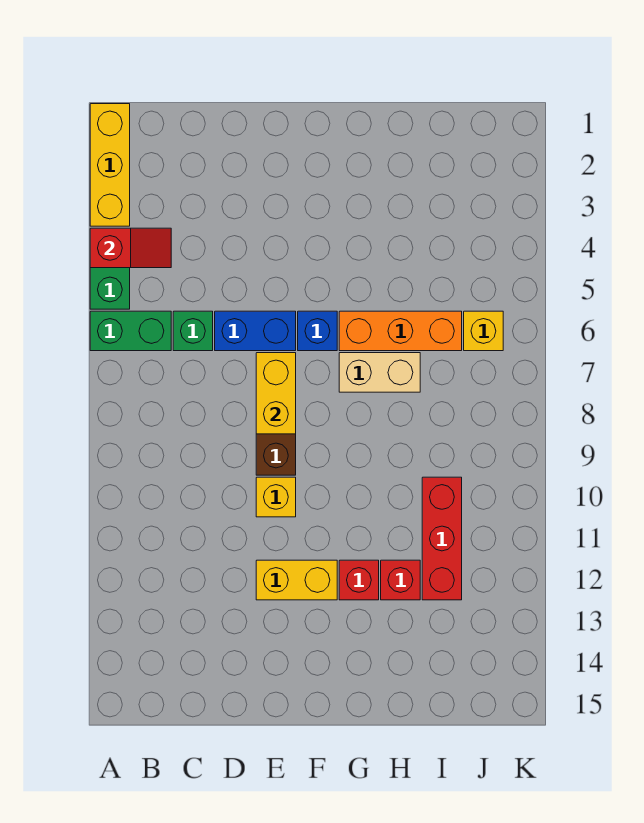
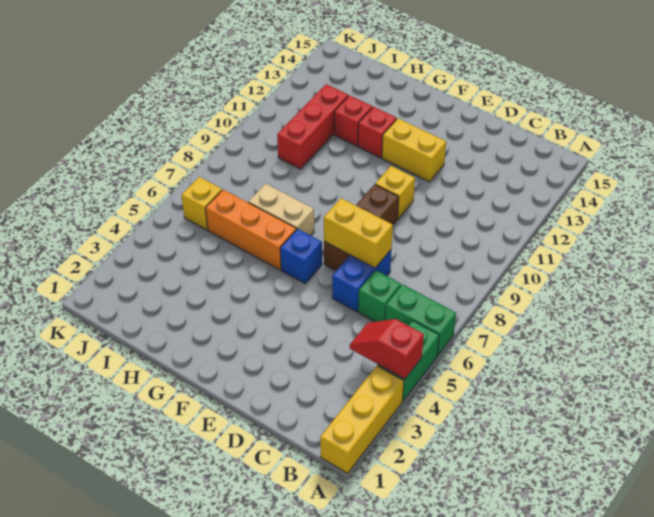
blue 1x2 brick [215,311,296,351] -> blue 1x2 brick turned to [332,249,392,312]
yellow 1x2 brick [256,353,296,434] -> yellow 1x2 brick turned to [324,198,393,268]

